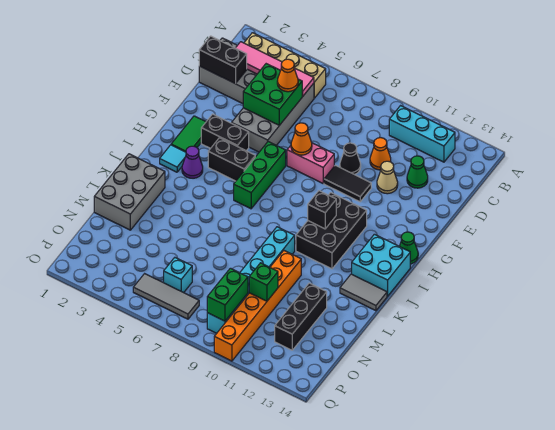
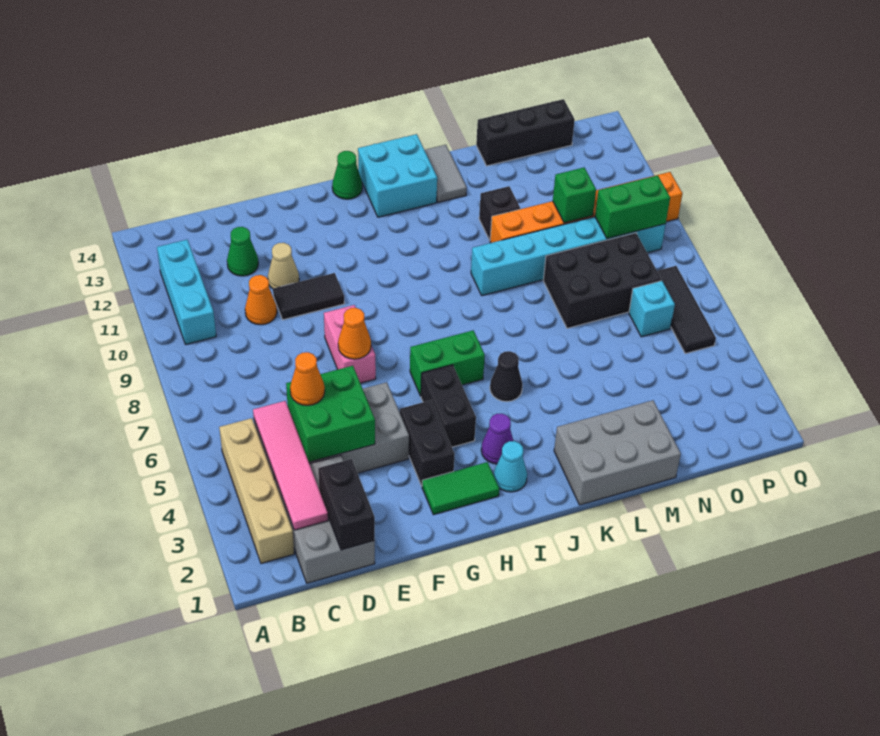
black 1x1 cone [340,143,361,175] -> black 1x1 cone moved to [490,351,523,402]
black 1x2 tile [324,165,371,202] -> black 1x2 tile turned to [273,273,344,320]
green 1x3 brick [234,142,286,209] -> green 1x2 brick [410,330,485,396]
black 2x3 brick [296,193,367,269] -> black 2x3 brick moved to [543,233,661,328]
cyan 1x1 tile [160,145,186,172] -> cyan 1x1 cone [494,441,527,492]
black 1x1 brick [308,191,336,229] -> black 1x1 brick moved to [479,186,520,240]
black 1x3 brick [275,283,327,350] -> black 1x3 brick moved to [476,99,575,166]
grey 1x3 tile [133,274,199,319] -> black 1x3 tile [657,266,716,354]

